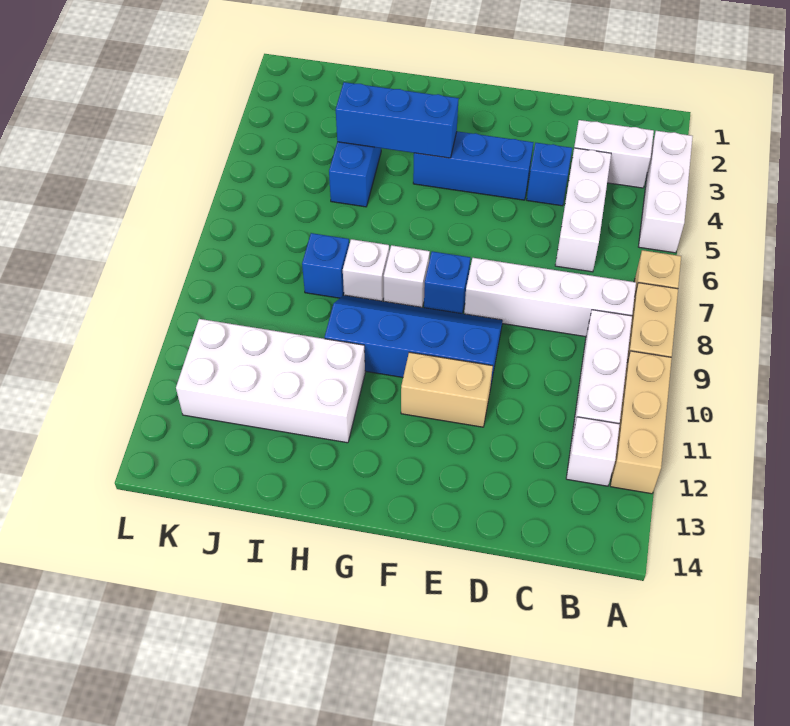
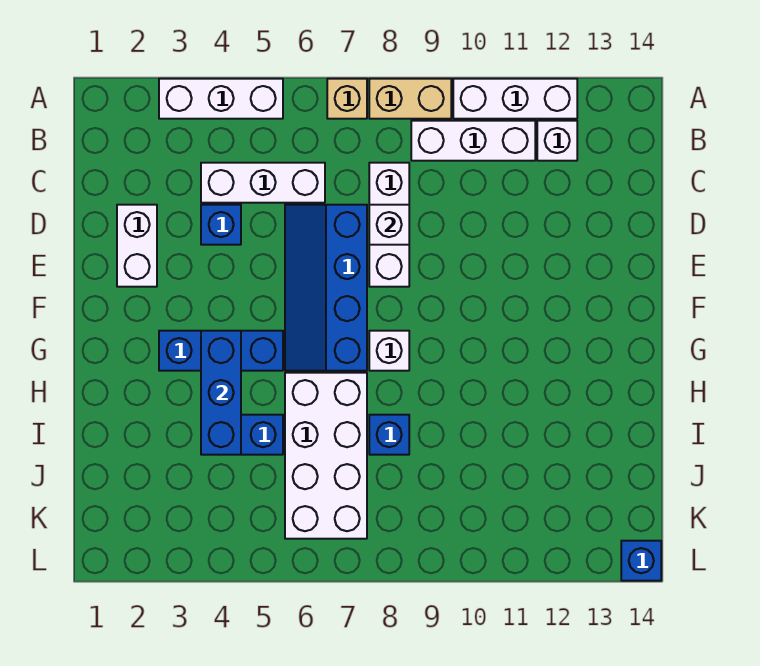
tan 1x3 brick [610,351,672,494] -> white 1x3 brick [453,79,577,119]
white 1x2 brick [574,120,654,188] -> white 1x2 brick moved to [117,205,157,287]
white 1x4 brick [464,258,636,337] -> white 1x3 brick [369,163,409,287]
blue 1x3 brick [413,131,533,200] -> blue 1x3 brick turned to [159,331,283,371]
blue 2x4 slope [325,295,503,389] -> blue 2x4 slope moved to [285,205,367,371]
tan 1x2 brick [401,352,493,427] -> none
blue 1x1 brick [424,251,470,314] -> blue 1x1 brick moved to [621,541,661,581]
white 1x1 brick [343,239,389,301] -> white 1x1 brick moved to [369,205,409,245]
white 2x4 brick [176,319,365,443] -> white 2x4 brick moved to [285,373,367,539]

